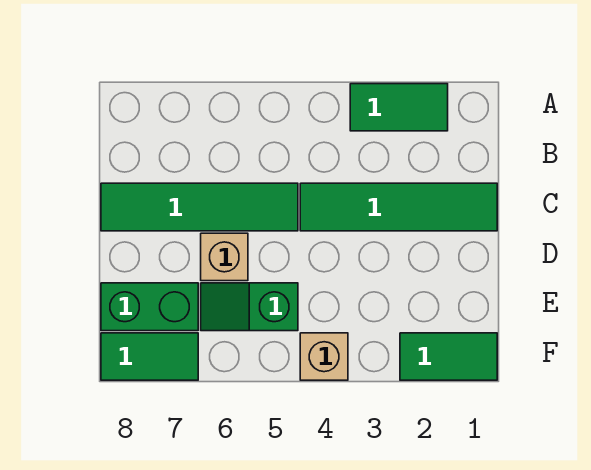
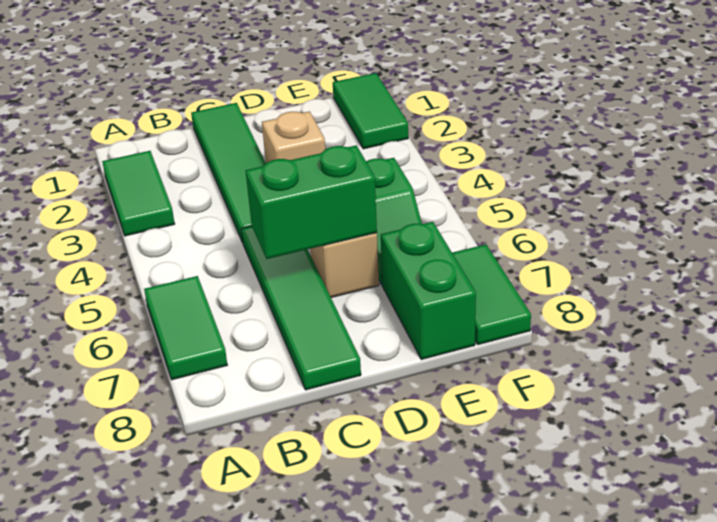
none -> green 1x2 tile [144,276,227,380]
none -> green 1x2 brick [246,145,377,259]
tan 1x1 brick [300,333,348,380] -> tan 1x1 brick moved to [262,111,325,163]

